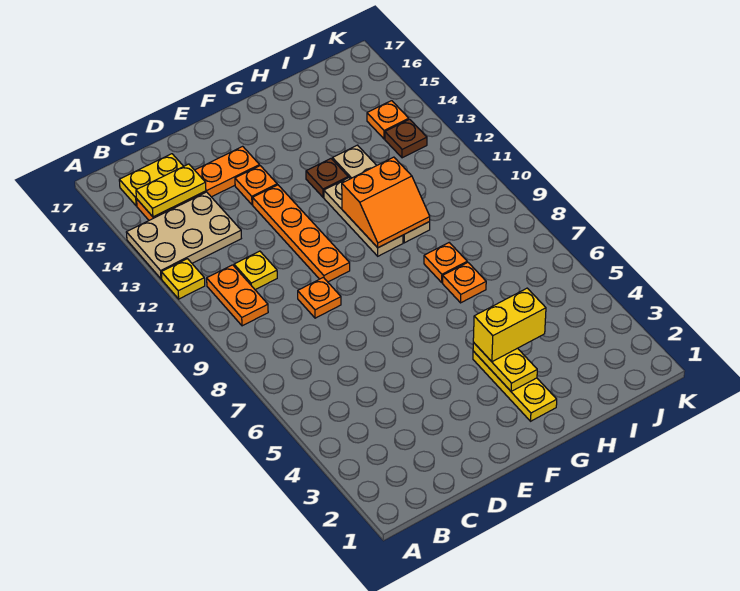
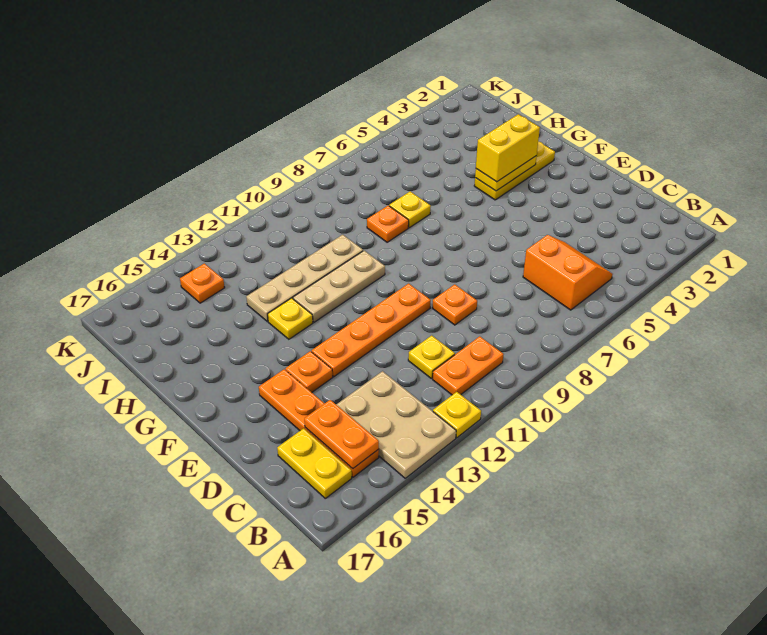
yellow 1x2 plate [136,164,206,217] -> orange 1x2 plate [304,400,379,469]
yellow 1x2 brick [473,288,546,362] -> yellow 1x2 brick turned to [476,114,540,182]
orange 2x2 slope [342,157,430,248] -> orange 2x2 slope moved to [523,235,613,310]
brown 1x1 plate [306,159,348,197] -> yellow 1x1 plate [268,298,313,339]
orange 1x1 plate [443,262,486,303] -> yellow 1x1 plate [389,192,431,228]
brown 1x1 plate [385,119,427,158] -> none

